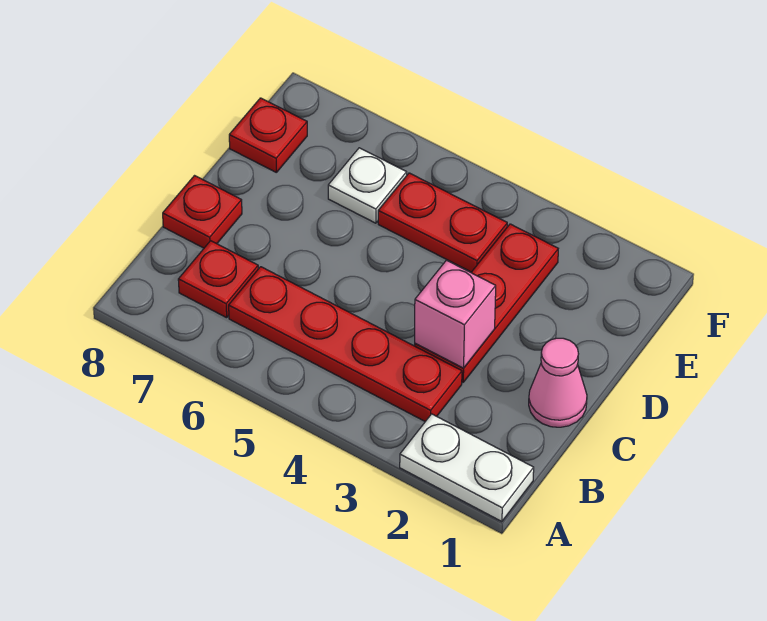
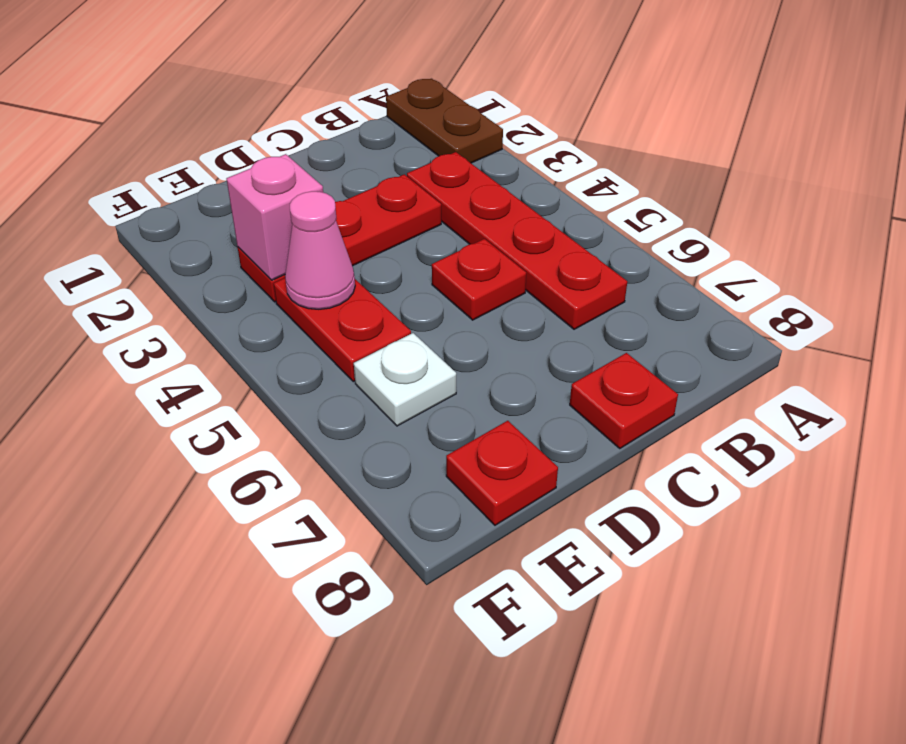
white 1x2 plate [400,414,534,522] -> brown 1x2 plate [386,79,503,163]
red 1x1 plate [178,241,258,318] -> red 1x1 plate moved to [432,239,526,320]
pink 1x1 cone [529,338,587,427] -> pink 1x1 cone moved to [285,191,355,309]
pink 1x1 brick [415,260,496,368] -> pink 1x1 brick moved to [227,154,323,280]

